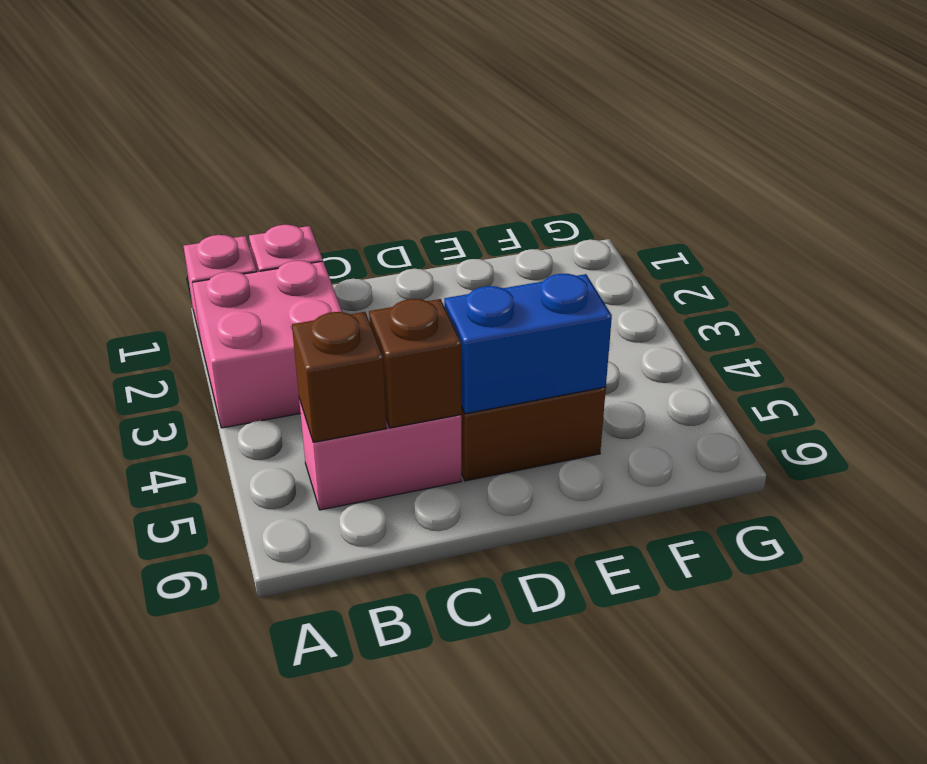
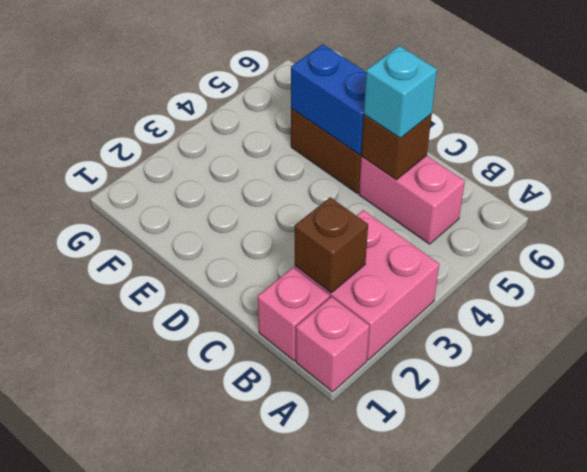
brown 1x1 brick [292,312,386,442] -> brown 1x1 brick moved to [295,197,368,293]
none -> cyan 1x1 brick [364,46,437,138]

